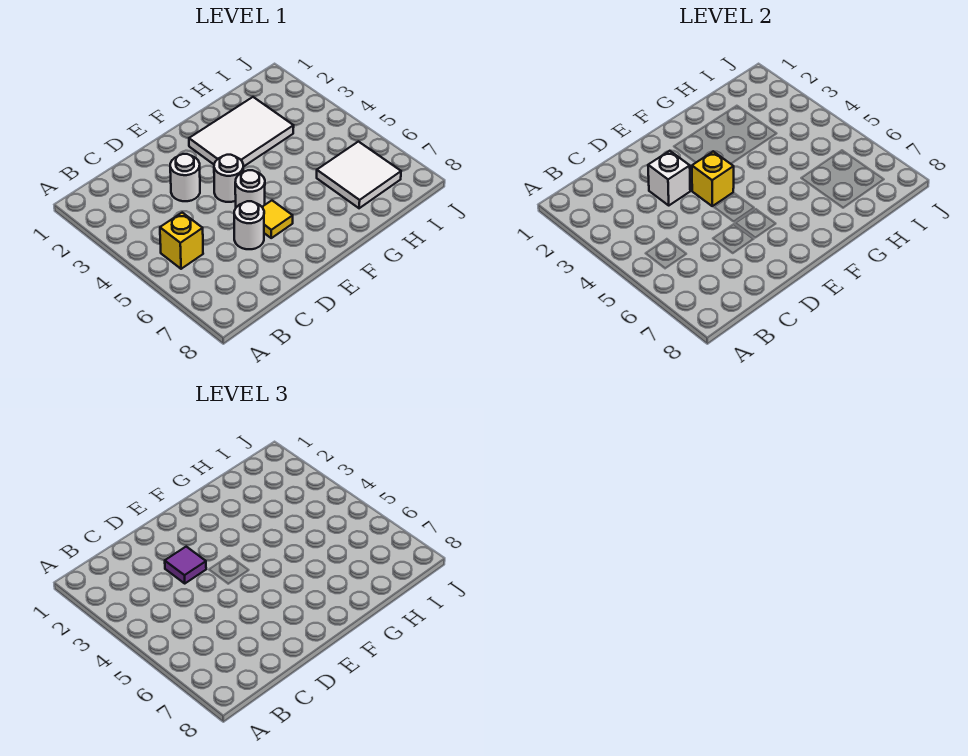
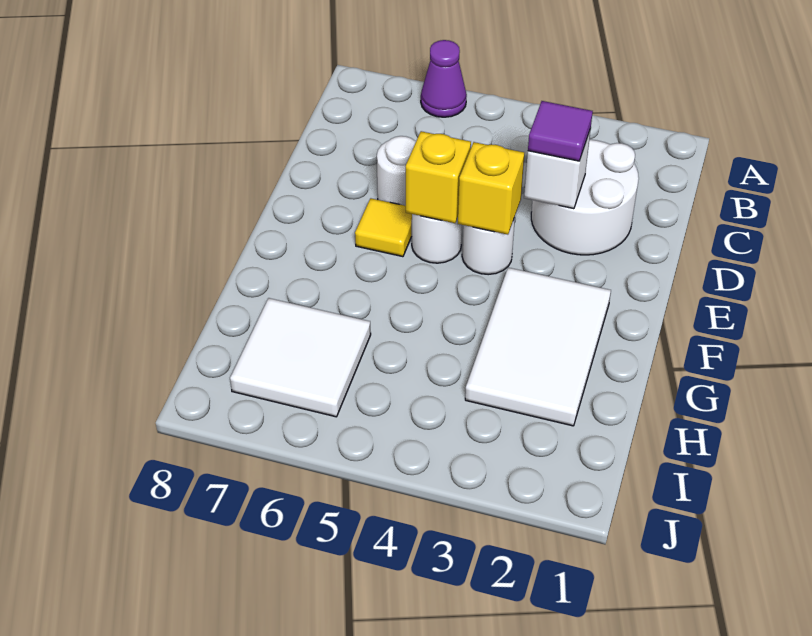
none -> purple 1x1 cone [421,40,467,117]
yellow 1x1 brick [160,213,203,269] -> yellow 1x1 brick moved to [406,131,471,223]
white 1x1 round brick [170,154,200,201] -> white 2x2 round brick [531,139,639,255]

